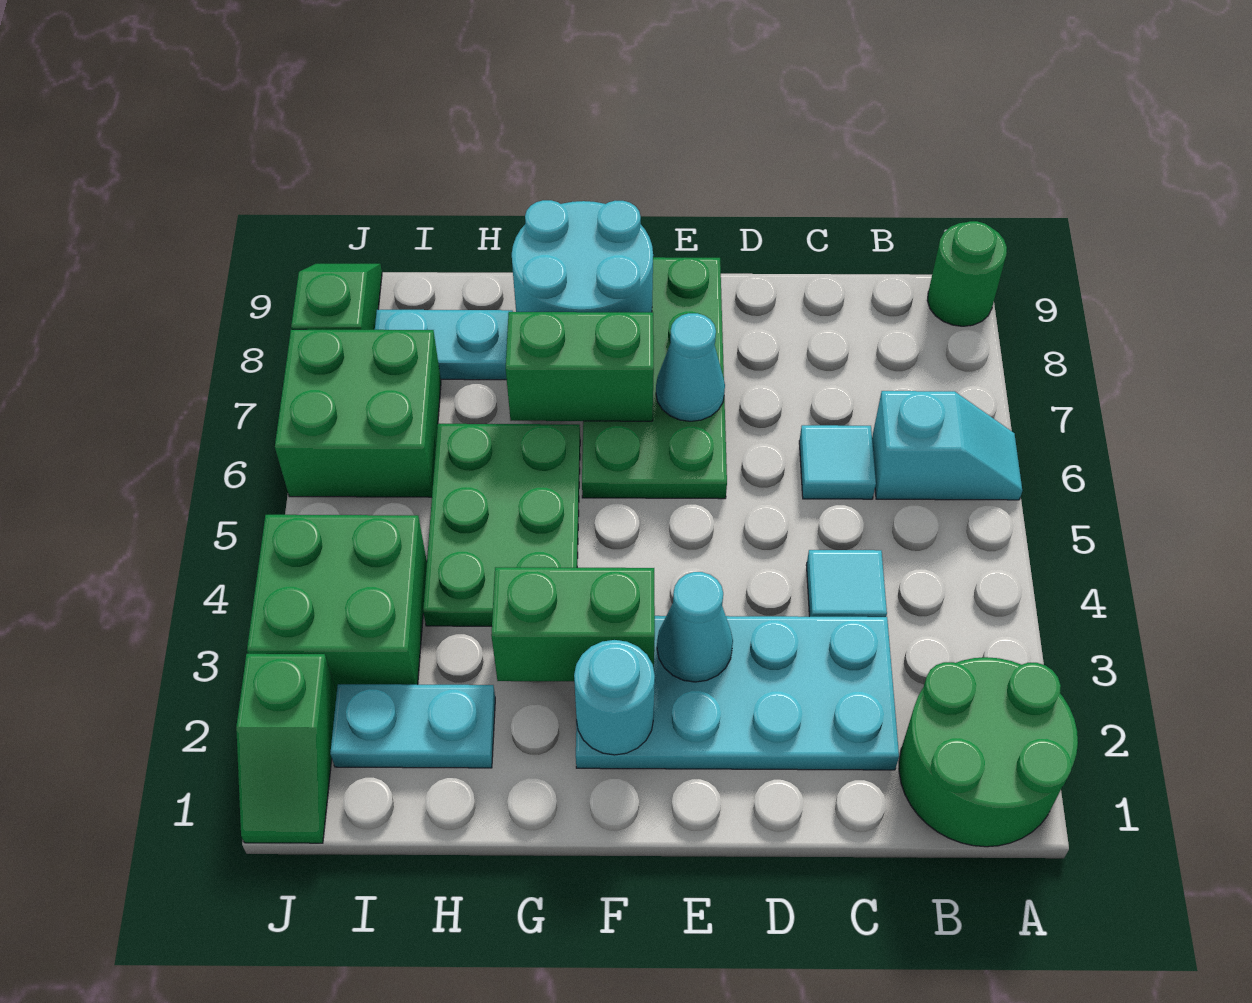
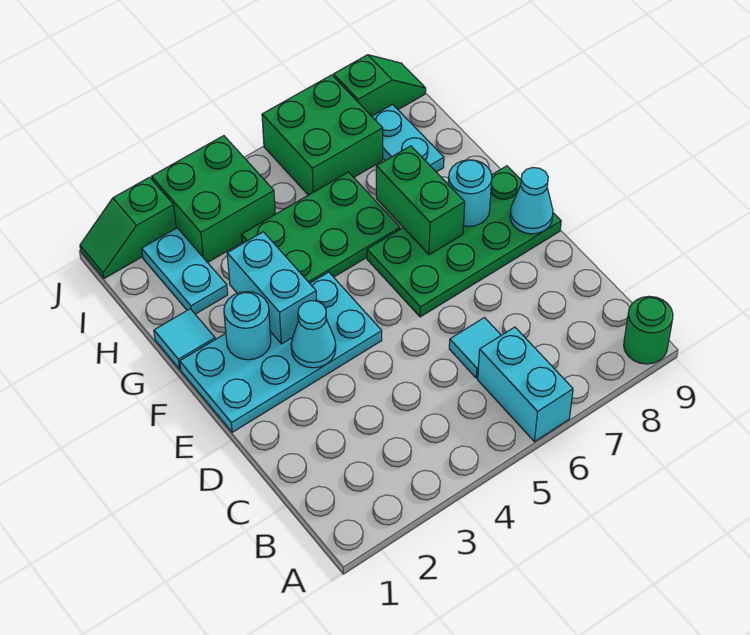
green 2x2 round brick [899,657,1078,847] -> none
cyan 1x2 slope [872,391,1022,500] -> cyan 1x2 brick [478,327,573,442]
cyan 2x4 plate [576,616,899,770] -> cyan 2x4 plate turned to [180,272,382,432]
cyan 1x1 tile [806,550,887,617] -> cyan 1x1 tile moved to [154,309,215,369]
cyan 1x1 cone [656,313,725,421] -> cyan 1x1 cone moved to [510,168,553,234]
green 1x2 brick [491,567,655,681] -> cyan 1x2 brick [227,232,316,344]
cyan 2x2 round brick [512,200,653,312] -> cyan 1x1 round brick [448,160,492,226]

